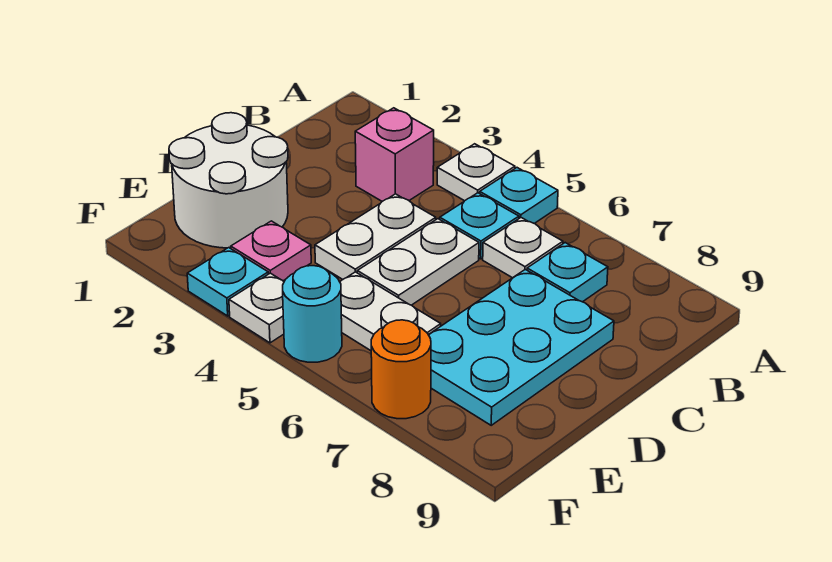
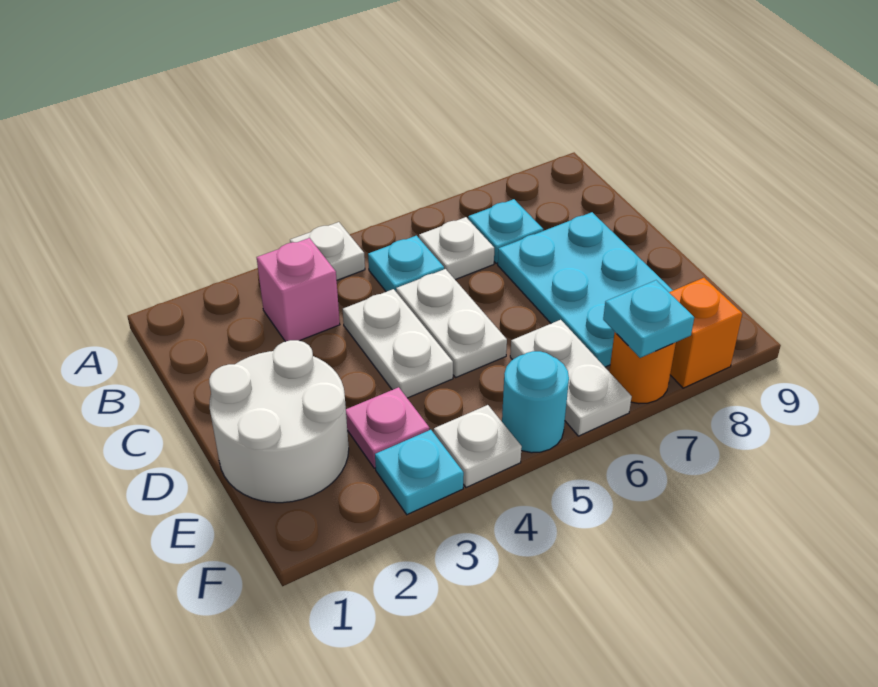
cyan 1x1 plate [480,168,558,224] -> cyan 1x1 plate moved to [603,280,694,358]
white 1x2 plate [340,272,441,351] -> white 1x2 plate turned to [510,320,632,436]
none -> orange 1x1 brick [669,278,742,388]

